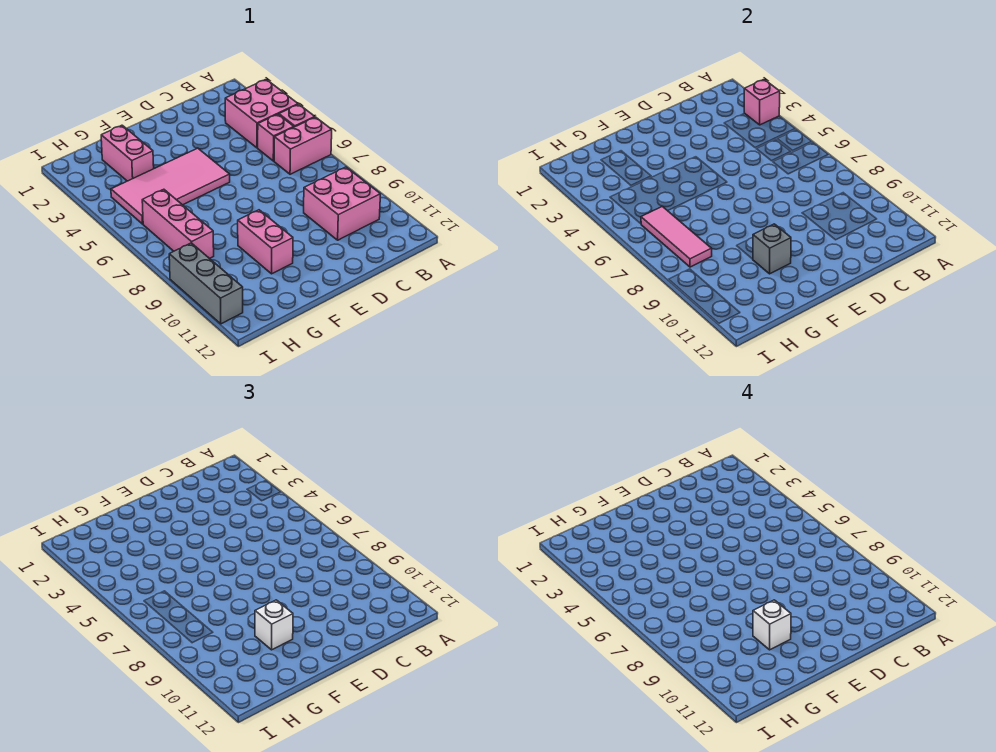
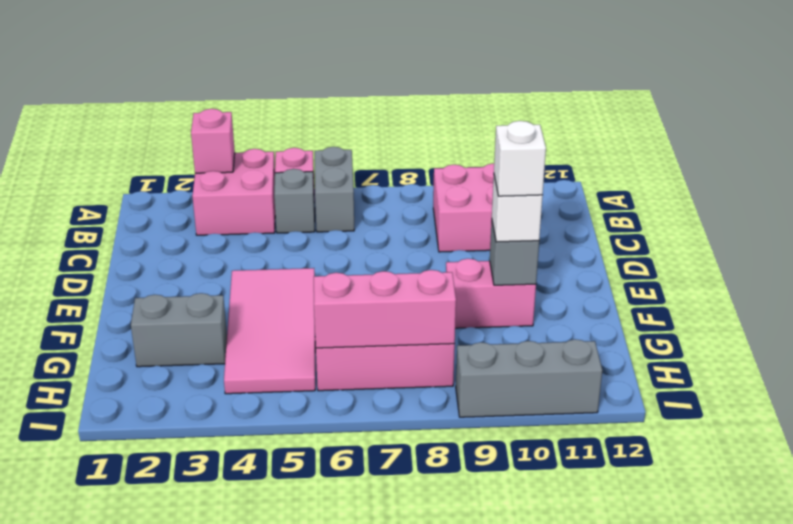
pink 1x2 brick [274,117,332,174] -> grey 1x2 brick [315,147,354,232]
pink 1x1 brick [258,114,294,161] -> grey 1x1 brick [274,169,315,233]
pink 1x2 brick [101,125,154,181] -> grey 1x2 brick [131,293,227,367]
pink 1x3 tile [641,206,712,267] -> pink 1x3 brick [314,270,456,348]

